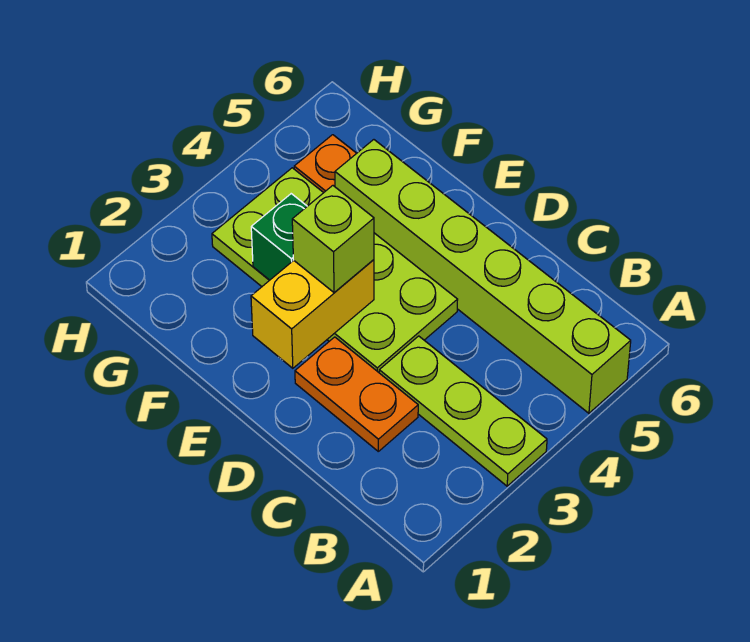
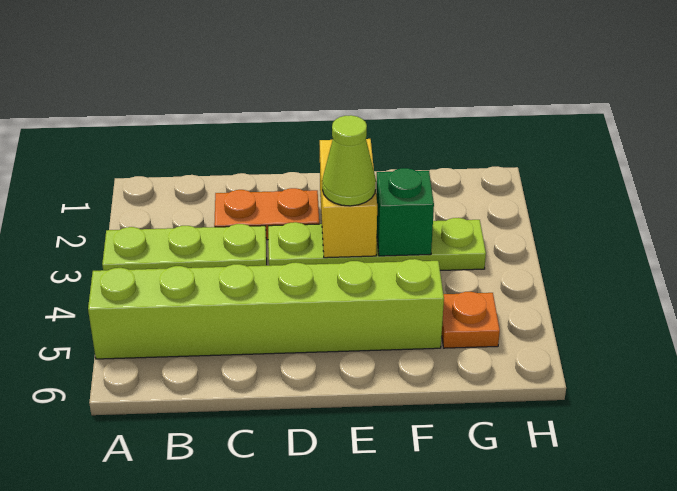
lime 2x4 plate [212,168,458,372] -> lime 1x4 plate [268,218,486,270]
lime 1x1 brick [292,186,374,293] -> lime 1x1 cone [322,115,376,206]

